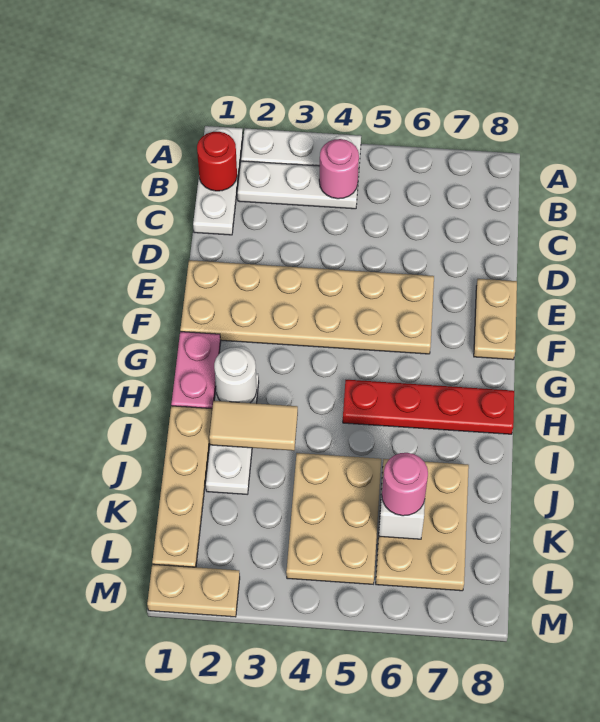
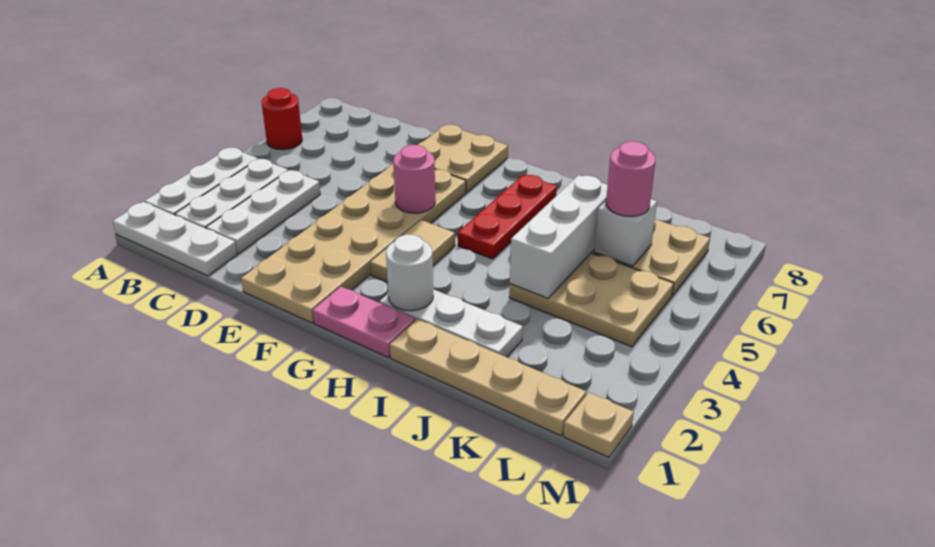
red 1x1 round brick [197,132,237,191] -> red 1x1 round brick moved to [261,88,302,150]
pink 1x1 round brick [319,139,359,199] -> pink 1x1 round brick moved to [393,145,435,213]
none -> white 1x3 plate [206,170,320,254]
tan 1x2 plate [474,279,517,360] -> tan 2x2 plate [418,124,508,192]
red 1x4 plate [343,380,514,434] -> red 1x3 plate [458,175,557,259]
tan 1x2 tile [209,401,298,451] -> tan 1x2 tile moved to [370,220,455,282]
none -> white 1x3 brick [510,175,608,298]
tan 1x2 plate [147,564,240,617] -> tan 1x1 plate [563,392,634,458]

